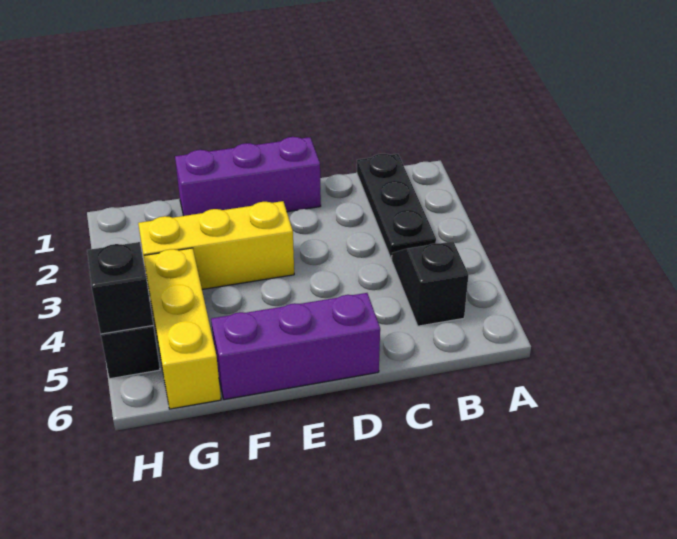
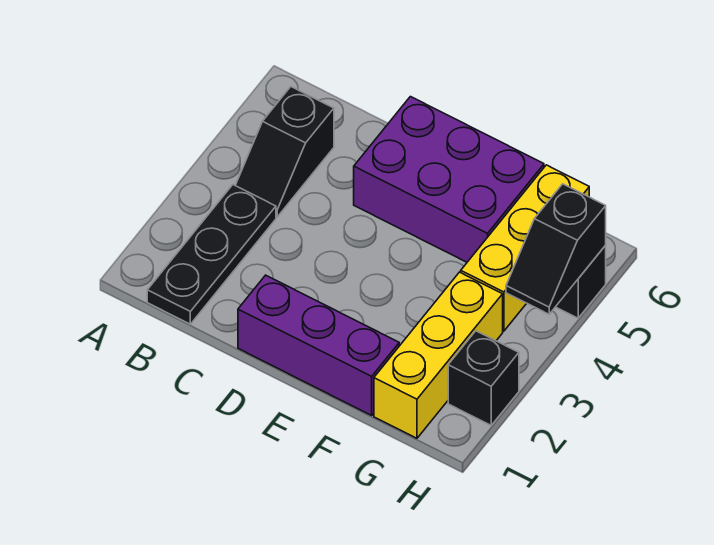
purple 1x3 brick [211,293,380,400] -> purple 2x3 brick [354,97,544,262]
yellow 1x3 brick [138,201,294,289] -> yellow 1x3 brick turned to [374,272,503,438]
none -> black 1x1 brick [448,331,519,425]

